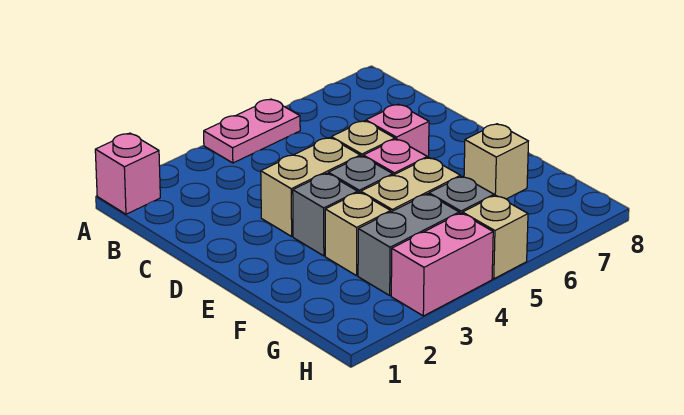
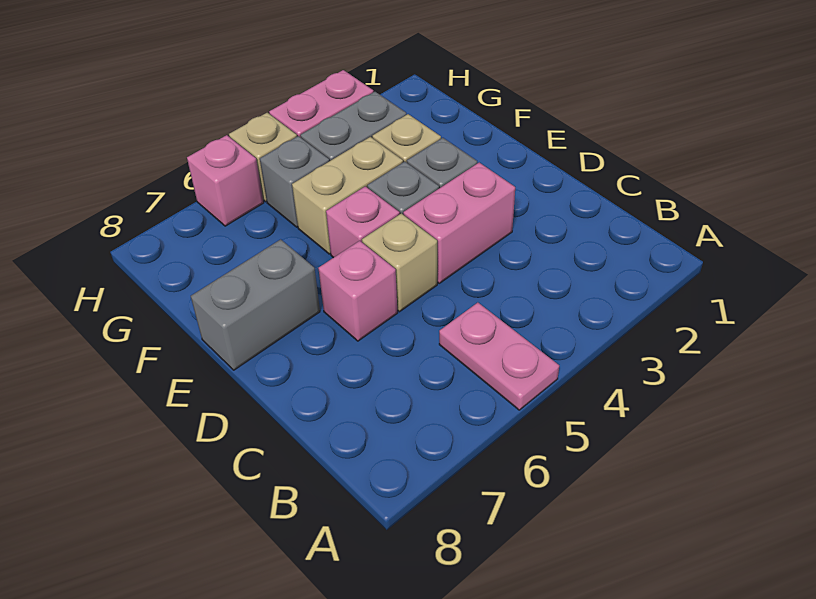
pink 1x1 brick [95,133,160,214] -> pink 1x1 brick moved to [187,135,264,226]
pink 1x2 plate [204,99,300,163] -> pink 1x2 plate turned to [439,303,559,410]
tan 1x2 brick [261,138,360,236] -> pink 1x2 brick [403,163,515,283]
none -> grey 1x2 brick [191,239,320,370]
tan 1x1 brick [464,124,528,199] -> none

